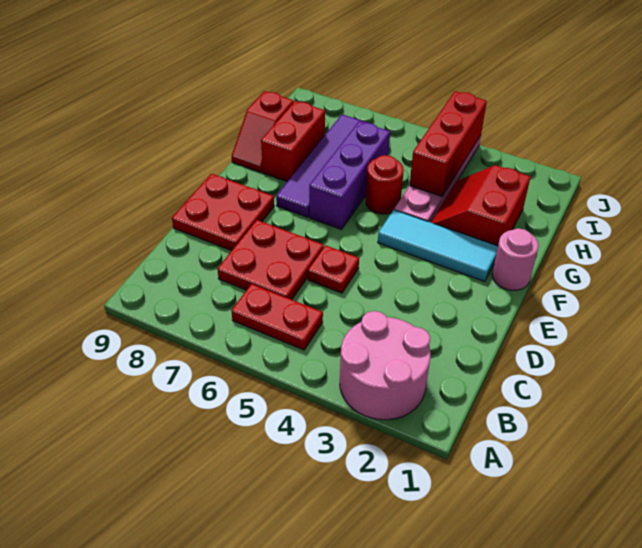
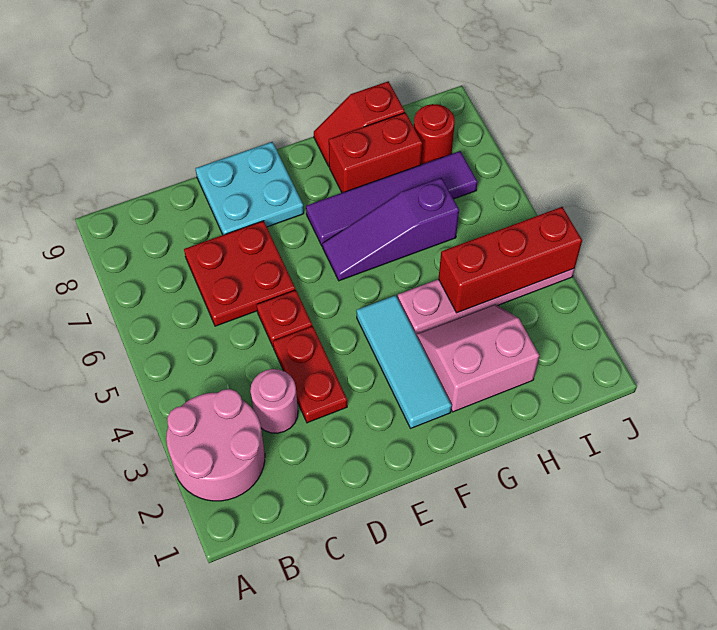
red 1x2 plate [231,284,323,350] -> red 1x2 plate moved to [273,326,347,423]
red 2x2 plate [172,174,274,251] -> cyan 2x2 plate [195,142,304,235]
pink 1x1 round brick [492,228,539,290] -> pink 1x1 round brick moved to [250,369,298,433]
purple 1x3 brick [309,121,390,230] -> purple 1x3 slope [323,178,459,281]
red 2x2 slope [431,165,530,246] -> pink 2x2 slope [416,304,539,412]
red 1x1 round brick [366,155,404,214] -> red 1x1 round brick moved to [414,104,455,164]

